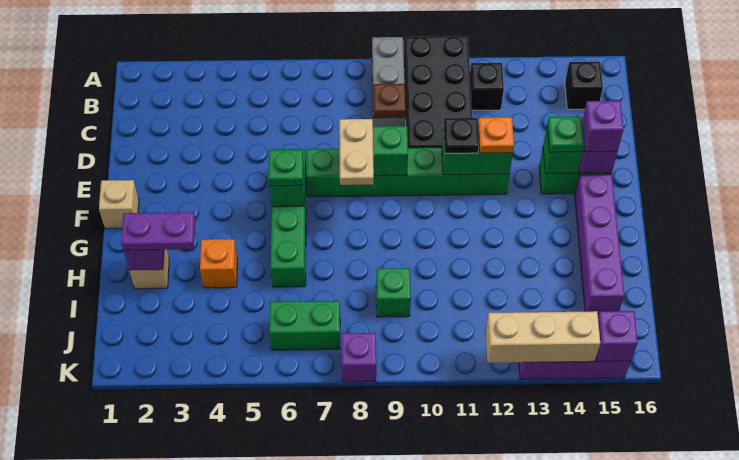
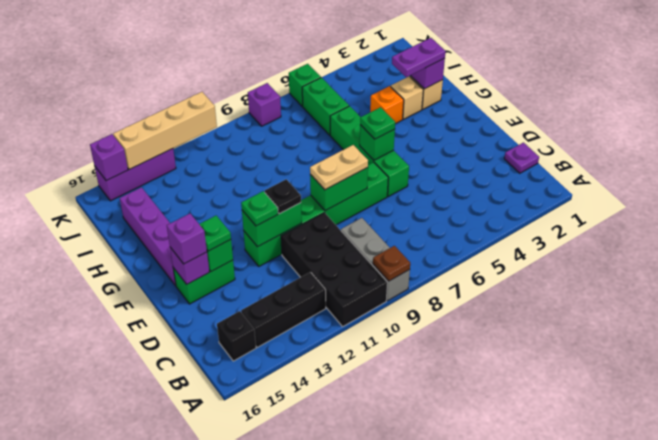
black 1x1 brick [470,63,504,110] -> black 1x3 brick [241,272,326,347]
none -> purple 1x1 plate [504,143,539,173]
brown 1x1 plate [373,83,406,118] -> brown 1x1 plate moved to [373,246,410,281]
tan 1x2 plate [339,119,374,185] -> tan 1x2 plate turned to [310,145,368,190]
orange 1x1 plate [478,117,514,153] -> green 1x1 plate [241,191,278,226]
tan 1x1 brick [99,180,139,229] -> tan 1x1 brick moved to [391,76,423,119]
green 1x1 brick [376,268,411,317] -> green 1x1 brick moved to [289,64,321,106]
green 1x2 brick [269,301,340,350] -> green 1x2 brick turned to [302,77,349,135]
tan 1x3 brick [486,311,600,363] -> tan 1x4 brick [113,92,217,169]

